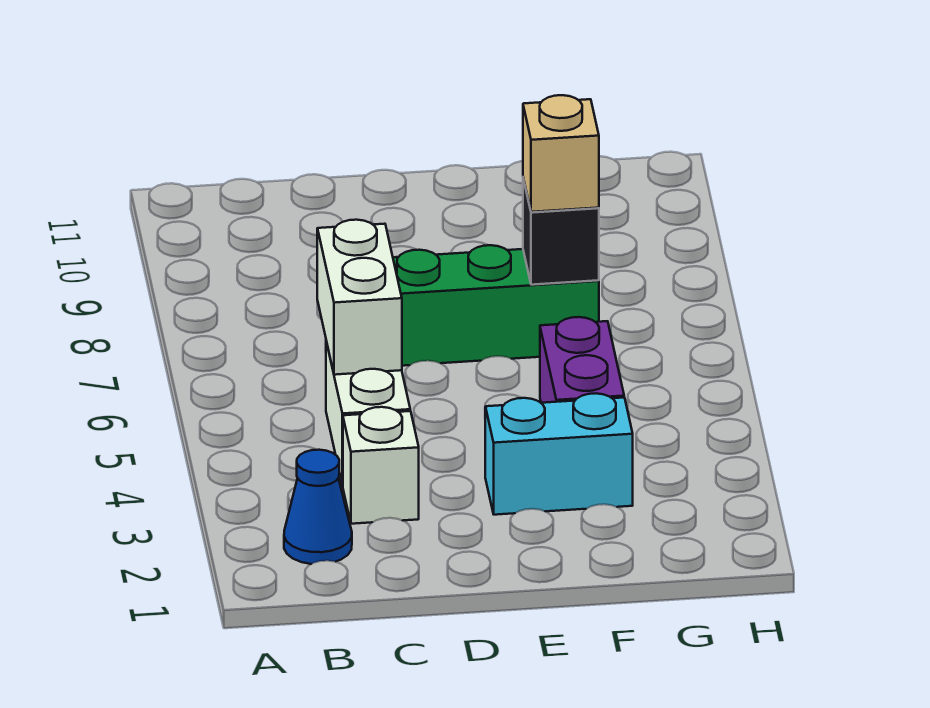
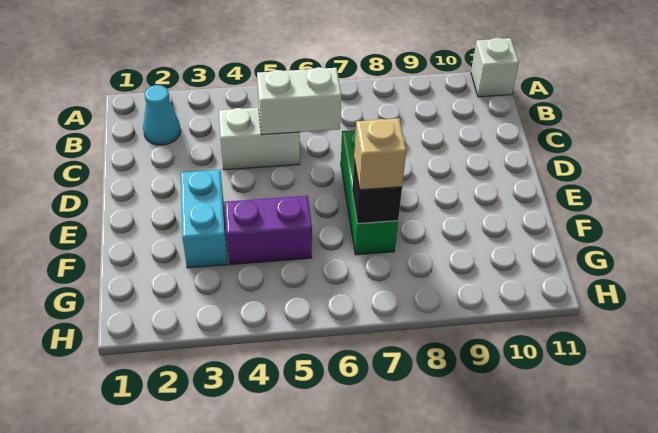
blue 1x1 cone [284,450,352,564] -> cyan 1x1 cone [143,85,181,145]
white 1x1 brick [343,407,419,524] -> white 1x1 brick moved to [471,38,519,97]

